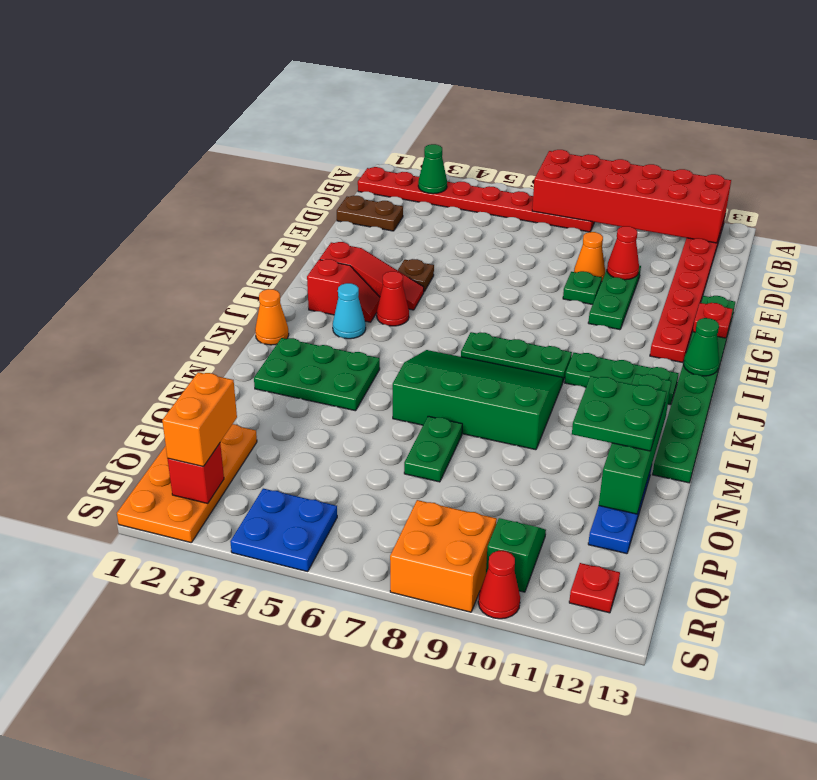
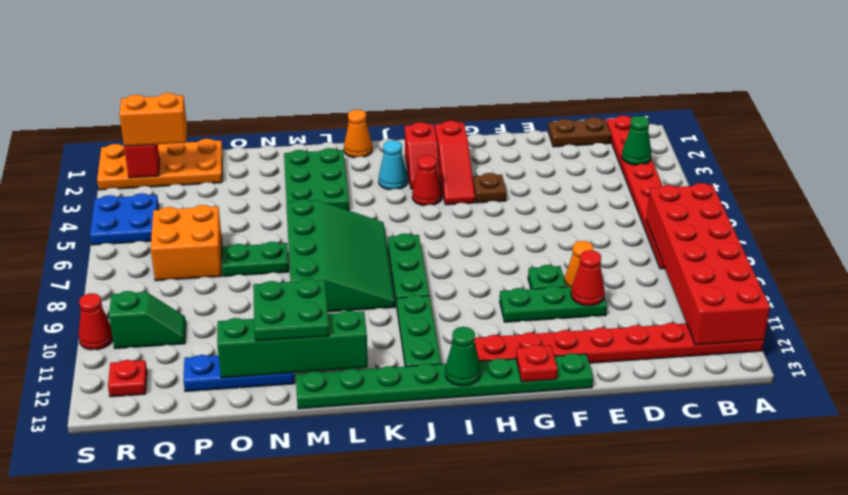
brown 1x2 plate [337,196,403,231] -> brown 1x2 plate turned to [548,117,611,147]
orange 2x2 brick [390,500,497,612] -> orange 2x2 brick moved to [151,205,222,281]

